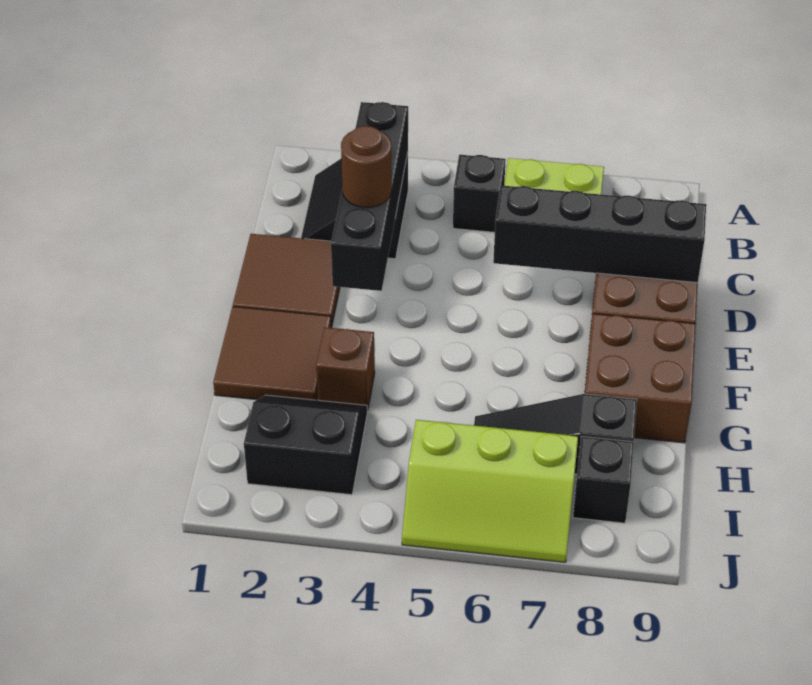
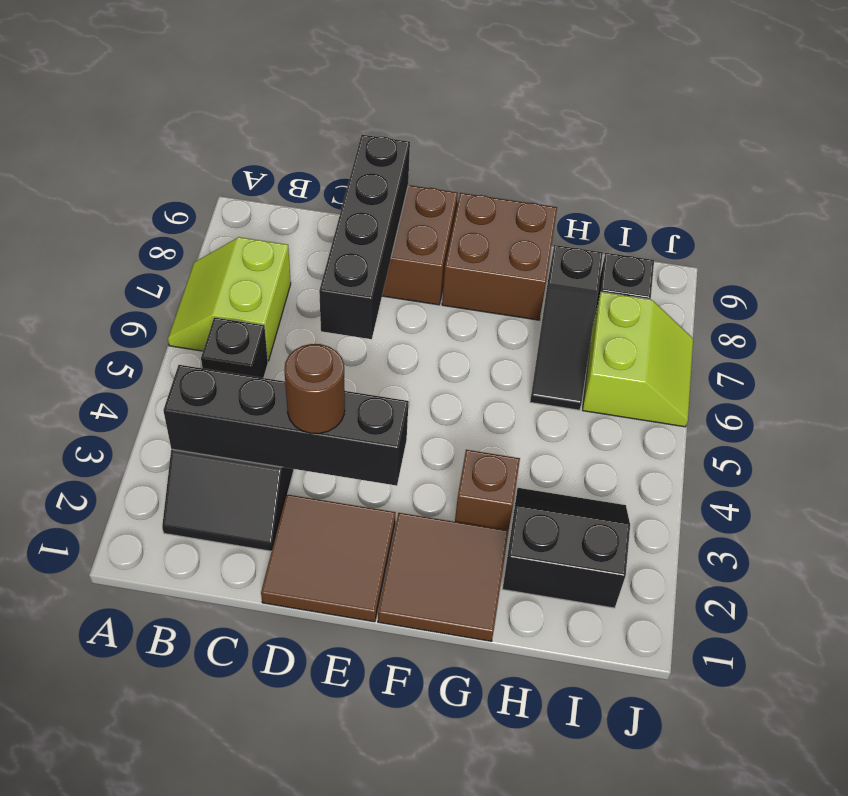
black 2x2 slope [244,395,368,495] -> black 2x2 slope turned to [502,488,630,608]
lime 2x3 slope [402,420,578,562] -> lime 2x2 slope [583,292,693,427]

